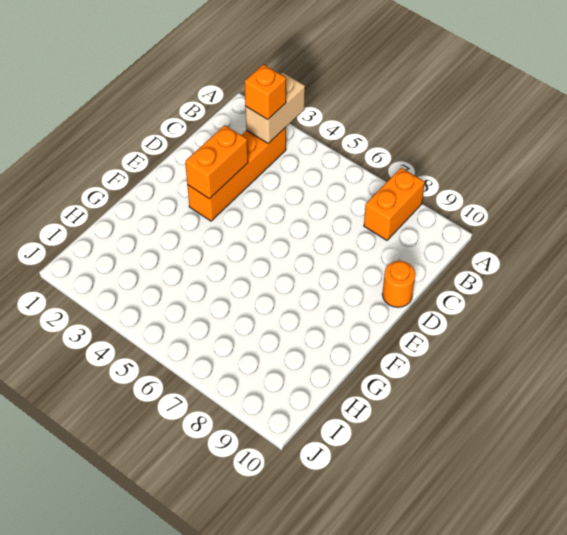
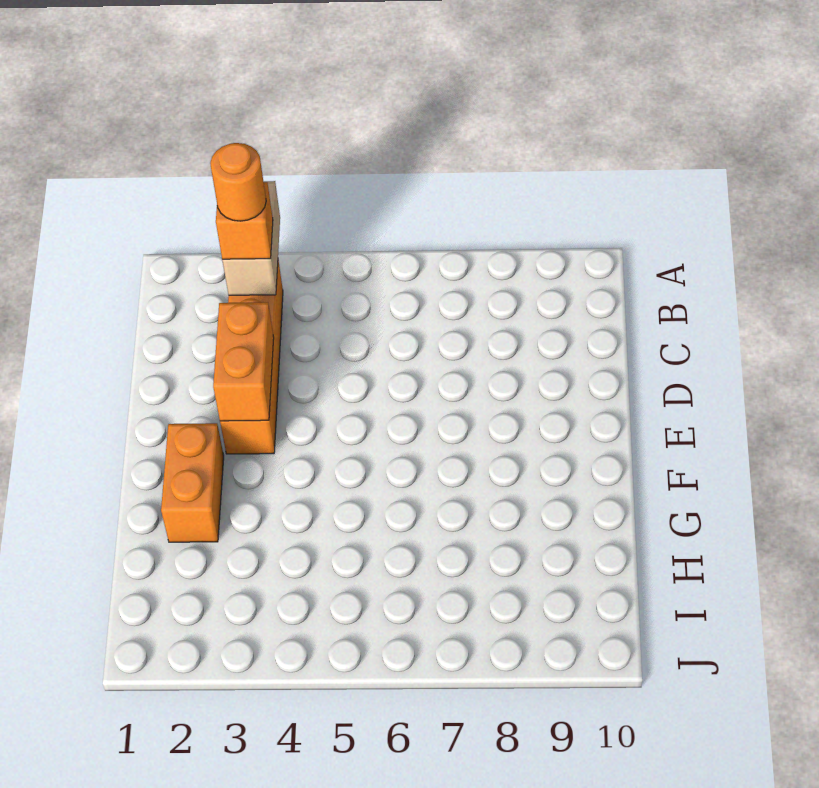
orange 1x2 brick [364,168,425,240] -> orange 1x2 brick moved to [161,423,224,542]
orange 1x1 round brick [382,261,415,307] -> orange 1x1 round brick moved to [210,143,266,221]

